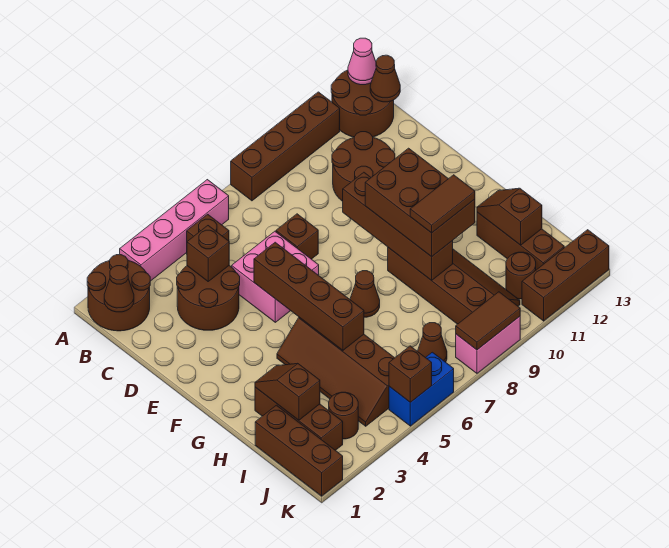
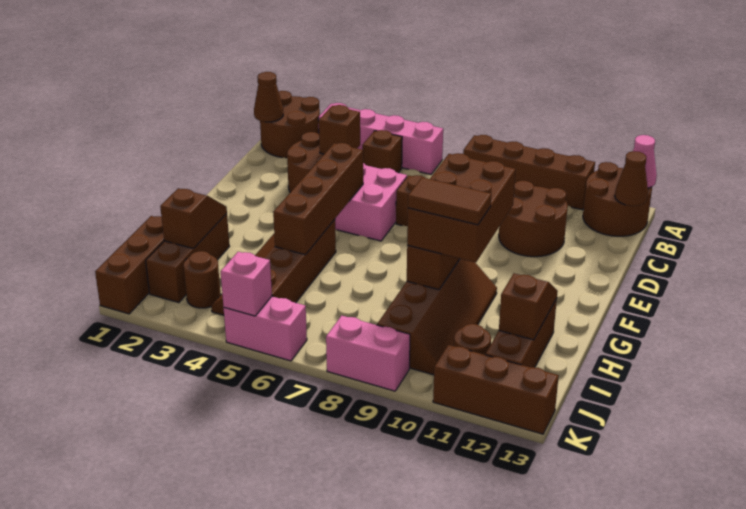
brown 1x1 cone [350,271,380,317] -> none
brown 1x1 cone [418,323,447,362] -> none
blue 1x2 brick [389,352,454,426] -> pink 1x2 brick [224,296,307,361]
brown 1x1 brick [389,346,432,402] -> pink 1x1 brick [221,252,272,316]
brown 1x2 tile [456,292,520,350] -> none

